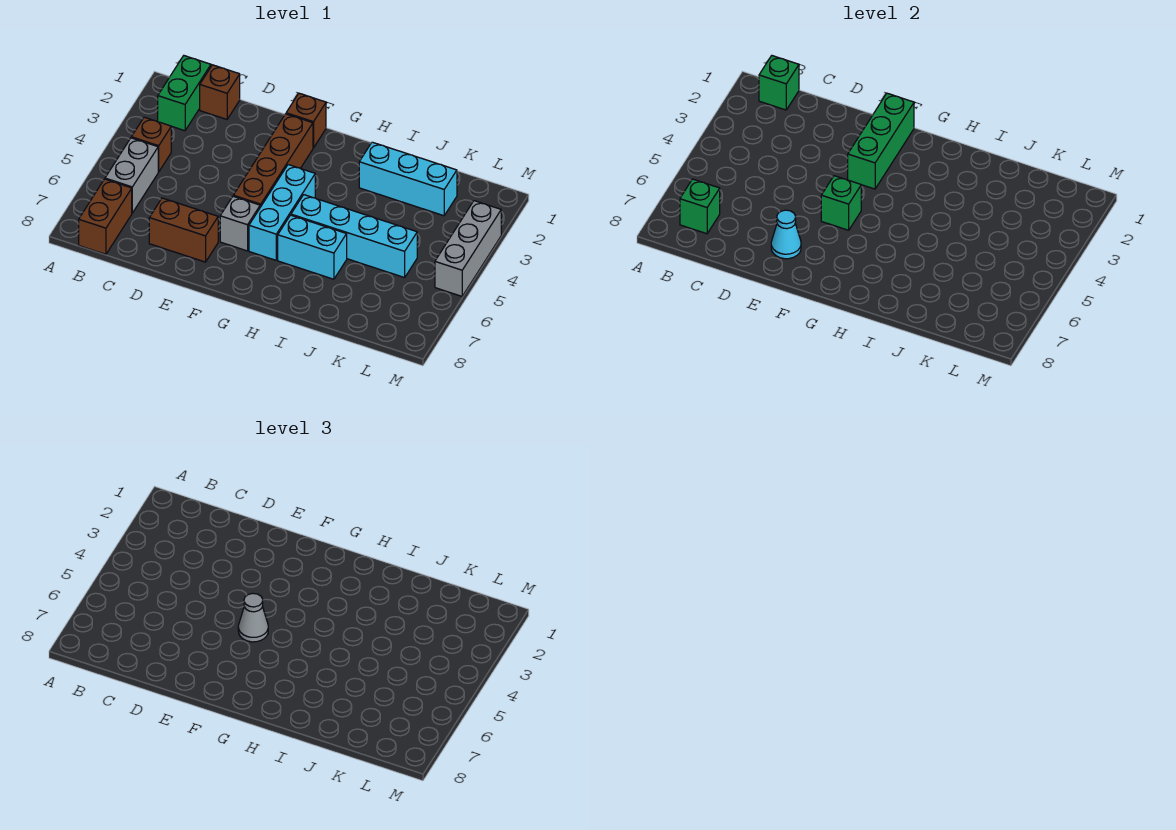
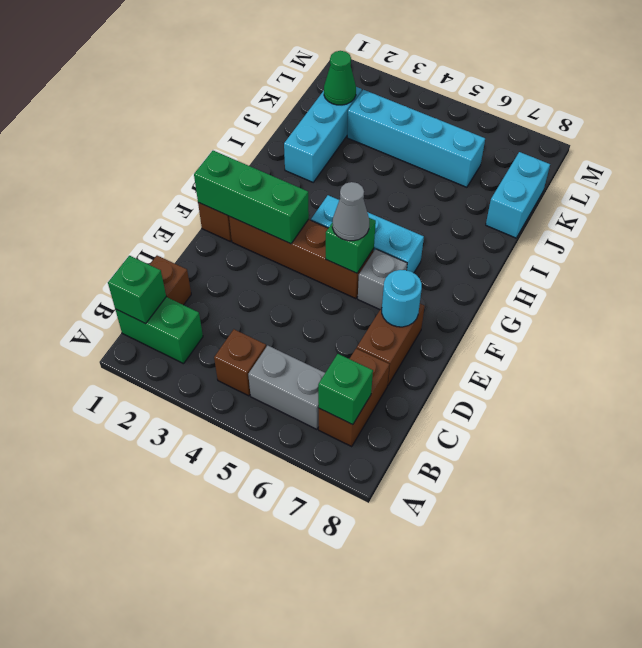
brown 1x2 brick [79,179,132,254] -> brown 1x2 brick turned to [319,348,389,446]
cyan 1x1 cone [771,210,801,259] -> cyan 1x1 round brick [382,270,422,327]
cyan 1x4 brick [291,195,417,278] -> cyan 1x4 brick turned to [347,90,485,187]
cyan 1x2 brick [278,215,347,279] -> cyan 1x2 brick moved to [486,152,550,238]
none -> green 1x1 cone [324,51,356,105]
grey 1x3 brick [435,201,501,296] -> none

